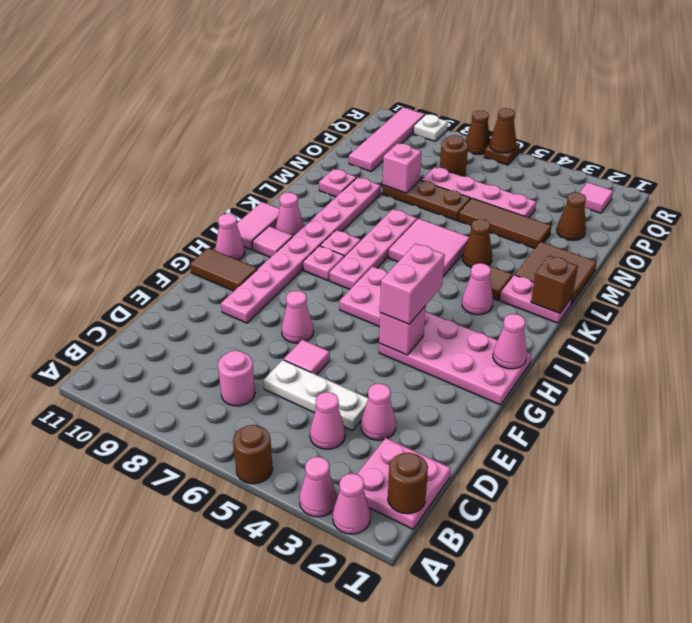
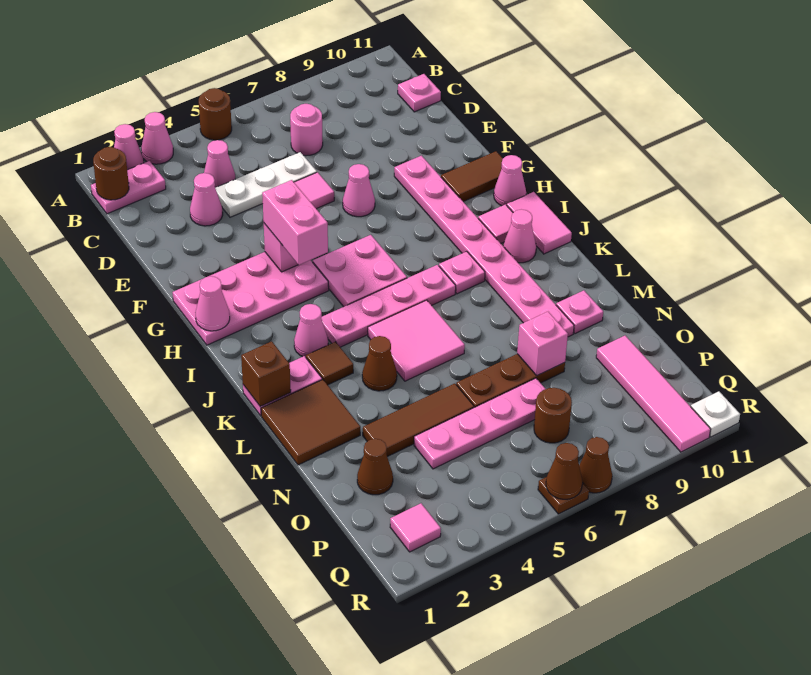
pink 2x2 plate [357,438,451,529] -> pink 1x2 plate [91,161,166,214]
pink 1x4 plate [330,209,417,289] -> pink 1x4 plate turned to [321,265,456,347]
pink 1x1 plate [303,246,344,280] -> pink 1x1 plate moved to [398,74,441,112]
white 1x1 plate [413,114,448,141] -> white 1x1 plate moved to [691,391,740,437]

